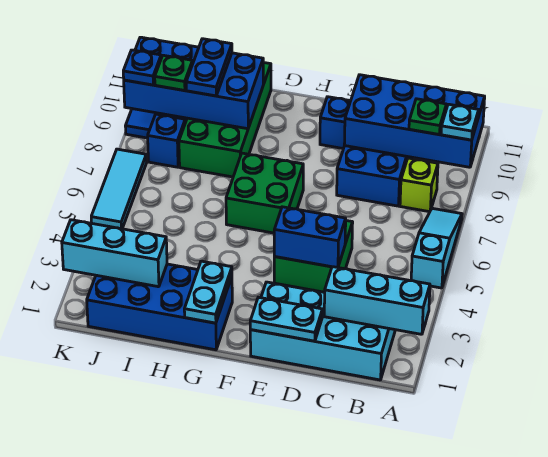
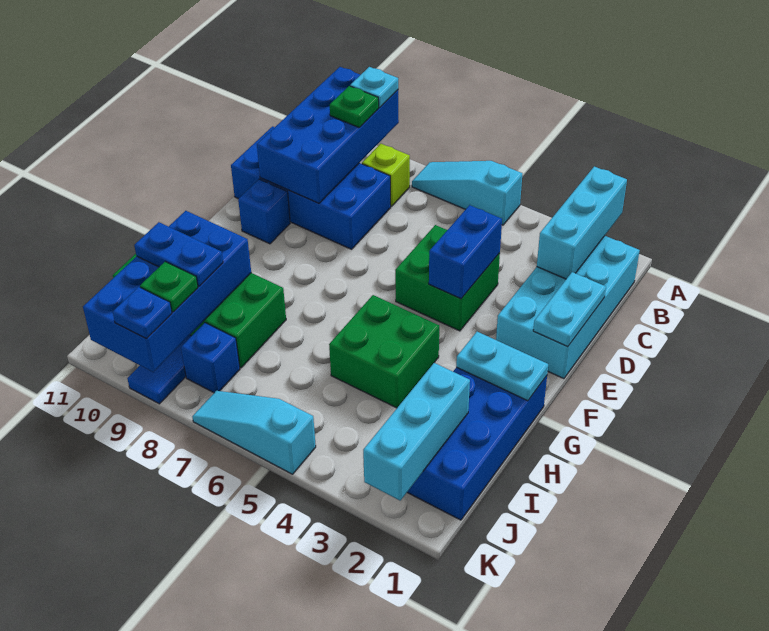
green 2x2 brick [226,153,303,233] -> green 2x2 brick moved to [329,295,439,408]
cyan 1x3 tile [91,149,147,229] -> cyan 1x3 slope [192,391,316,474]

